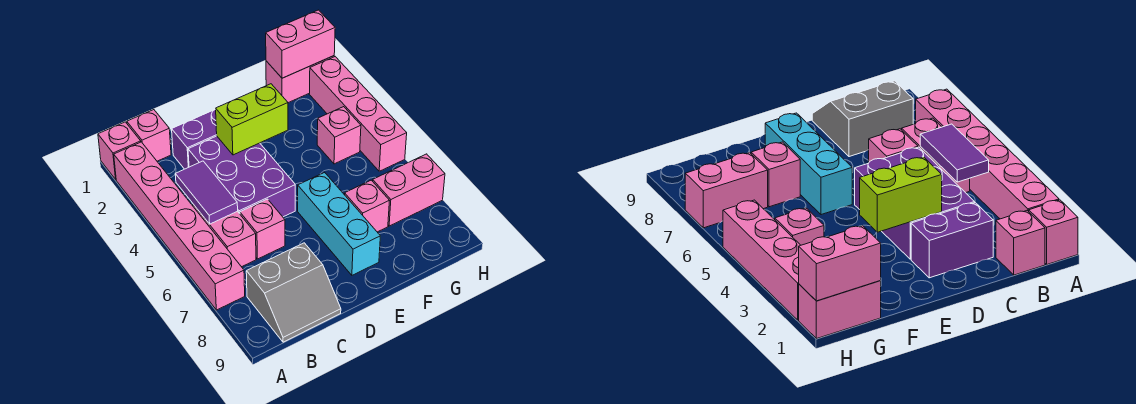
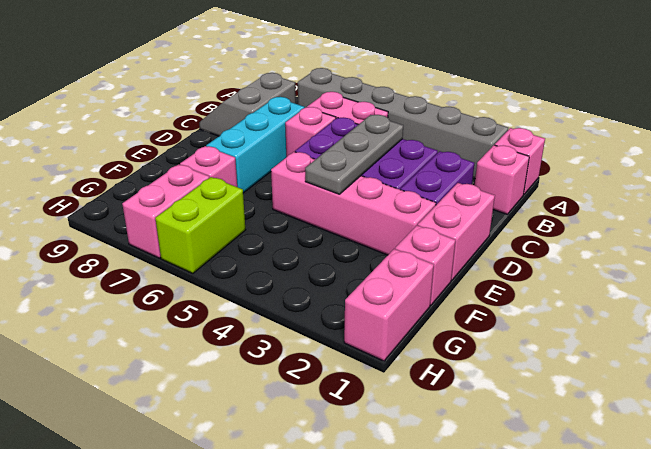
pink 1x6 brick [114,142,245,310] -> grey 1x6 brick [298,68,508,178]
purple 1x2 tile [175,161,238,224] -> none
none -> grey 1x3 plate [305,115,403,194]
lime 1x2 brick [216,84,288,155] -> lime 1x2 brick moved to [155,177,245,274]
cyan 1x3 brick [297,172,380,275] -> cyan 1x3 brick turned to [206,97,305,193]
pink 1x2 brick [266,10,335,78] -> pink 1x2 brick moved to [418,183,495,280]
pink 1x1 brick [317,107,361,164] -> pink 1x1 brick moved to [395,225,456,306]
pink 1x4 brick [309,57,407,171] -> pink 1x4 brick moved to [271,152,436,255]

